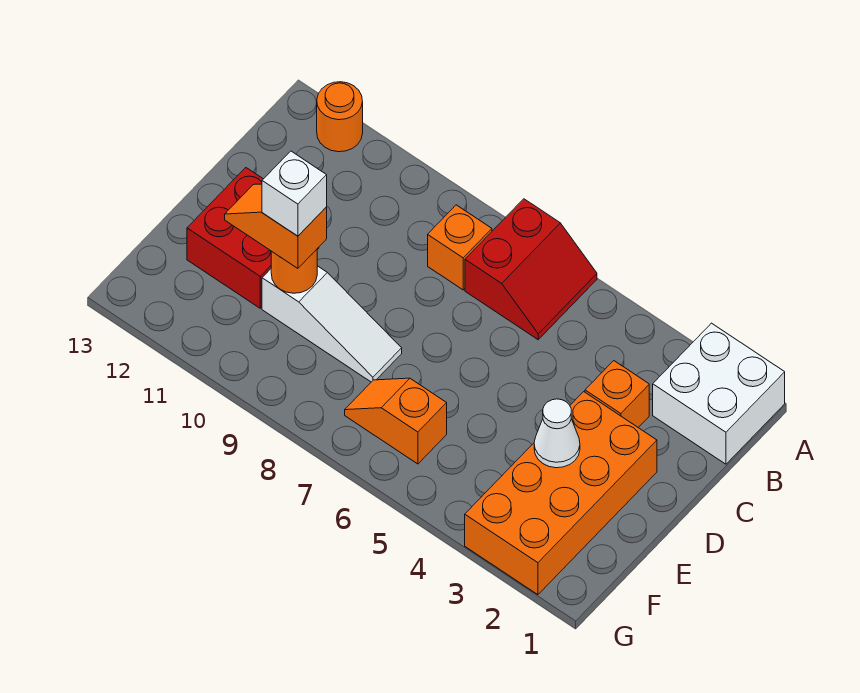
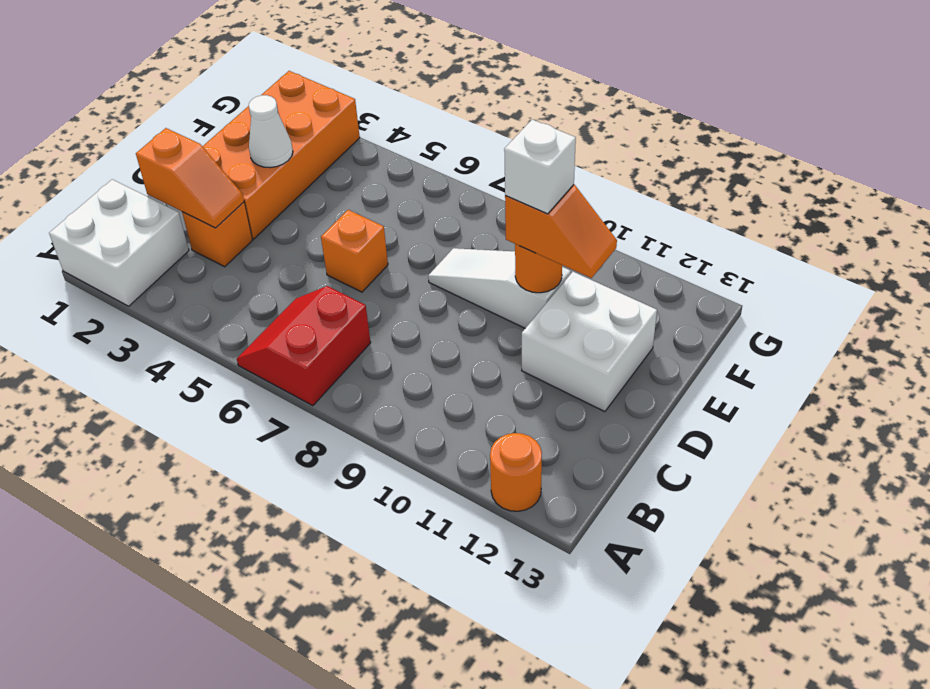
orange 1x1 brick [428,205,492,290] -> orange 1x1 brick moved to [321,210,388,292]
red 2x2 brick [187,168,319,308] -> white 2x2 brick [522,272,657,412]
orange 1x2 slope [345,378,447,464] -> orange 1x2 slope moved to [136,128,244,228]

